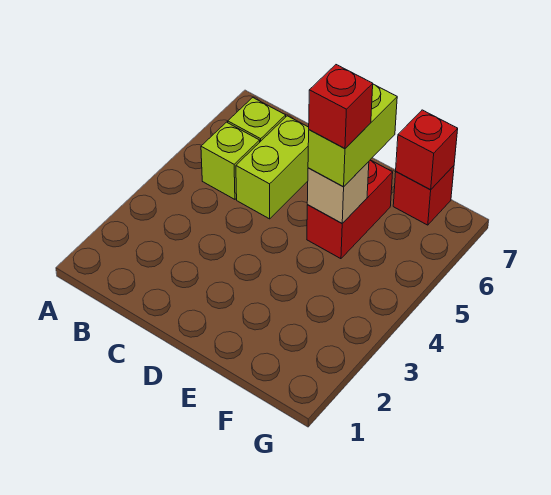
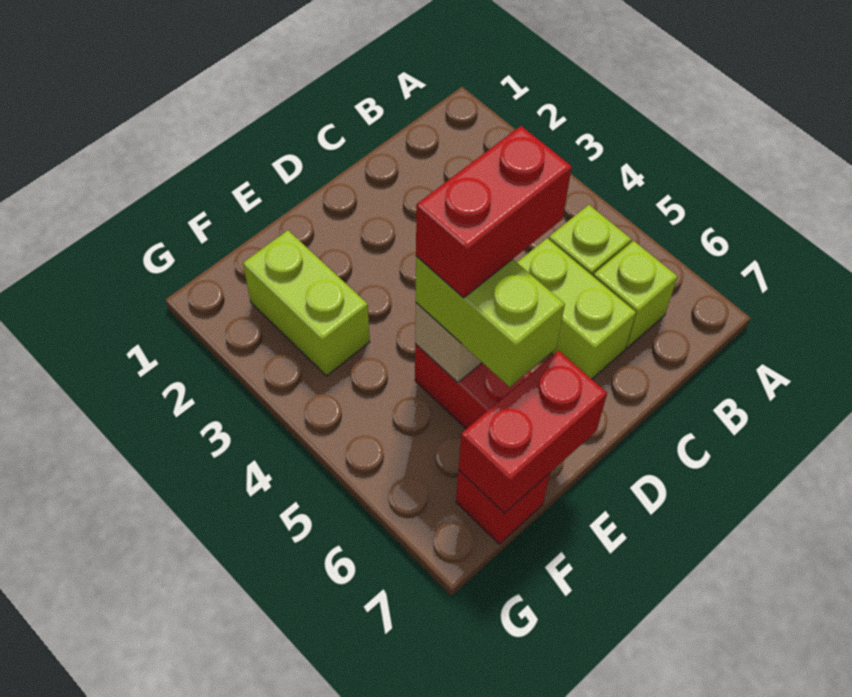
red 1x1 brick [309,65,373,149] -> red 1x2 brick [416,126,572,298]
none -> lime 1x2 brick [243,230,370,376]
red 1x1 brick [396,110,458,190] -> red 1x2 brick [459,351,607,513]

